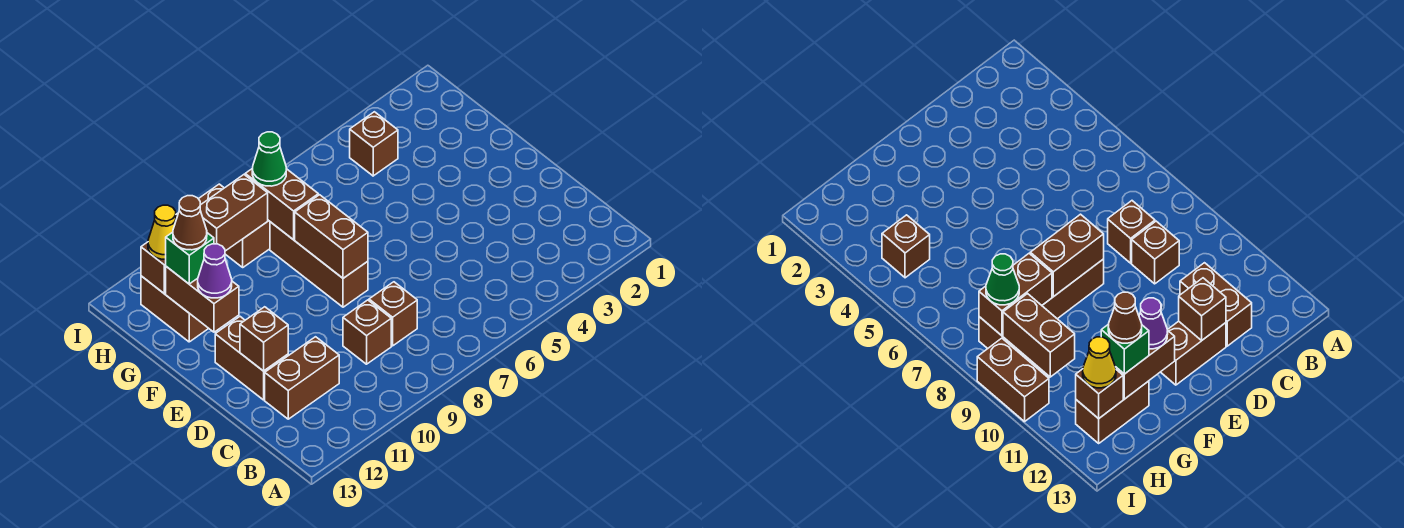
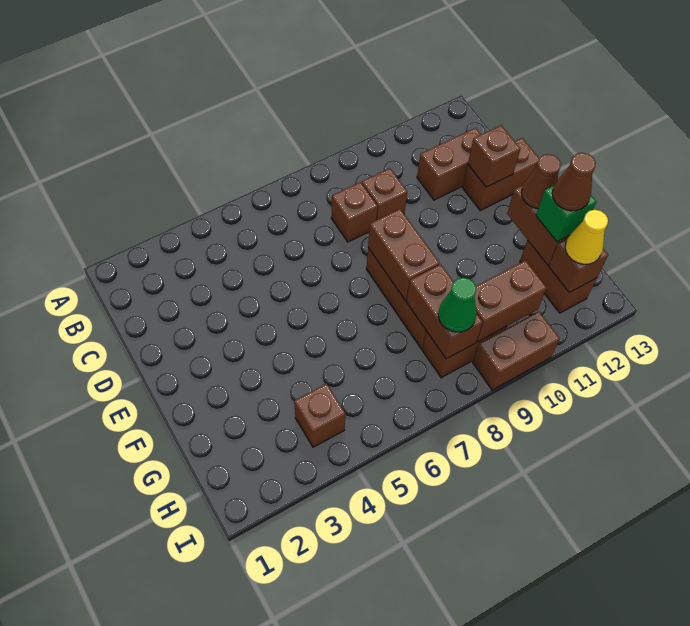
brown 1x2 brick [215,317,288,400] -> brown 1x2 brick turned to [463,138,539,210]
purple 1x1 cone [198,244,232,298] -> brown 1x1 cone [521,154,561,209]

